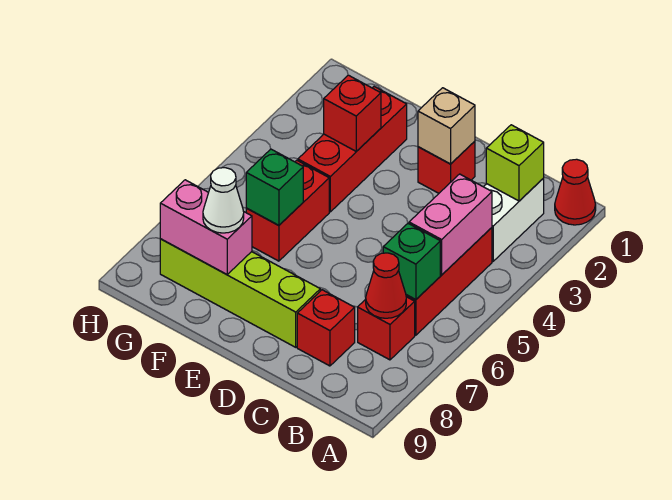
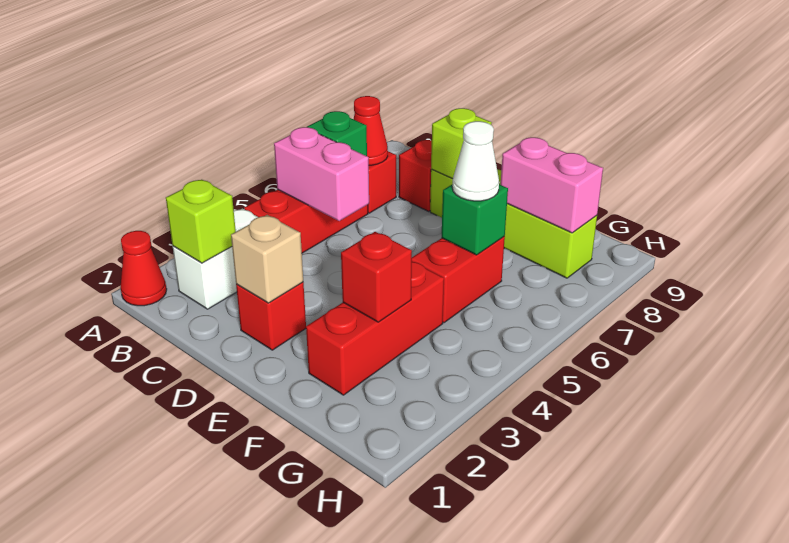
pink 1x2 brick [409,174,492,275] -> pink 1x2 brick turned to [274,127,369,221]
none -> lime 1x1 brick [431,108,492,179]
white 1x1 cone [203,168,244,233] -> white 1x1 cone moved to [452,121,499,201]

